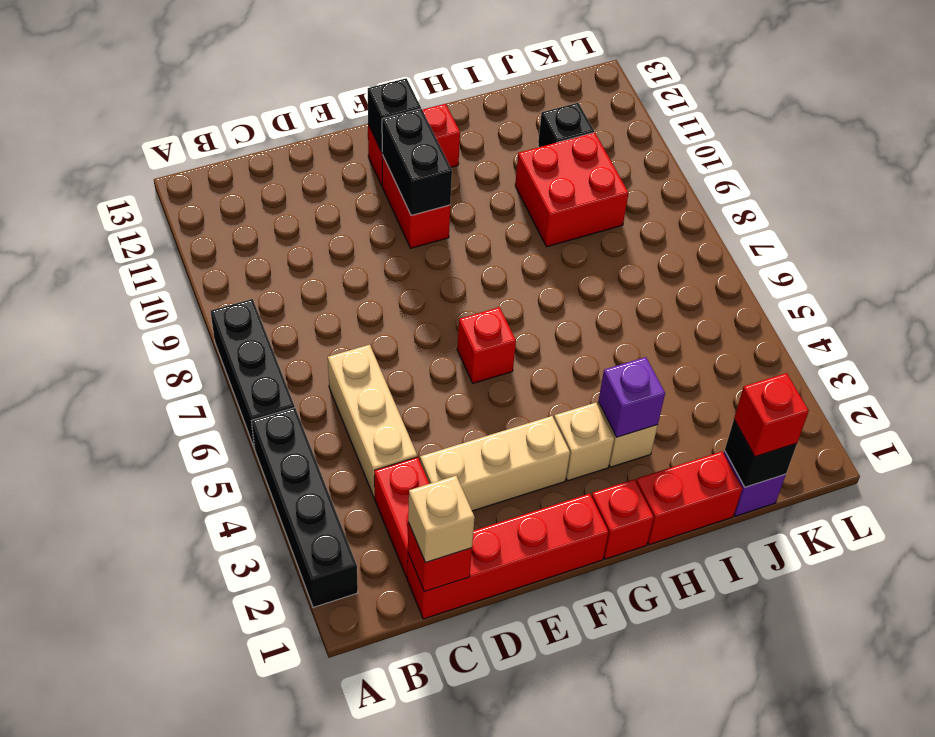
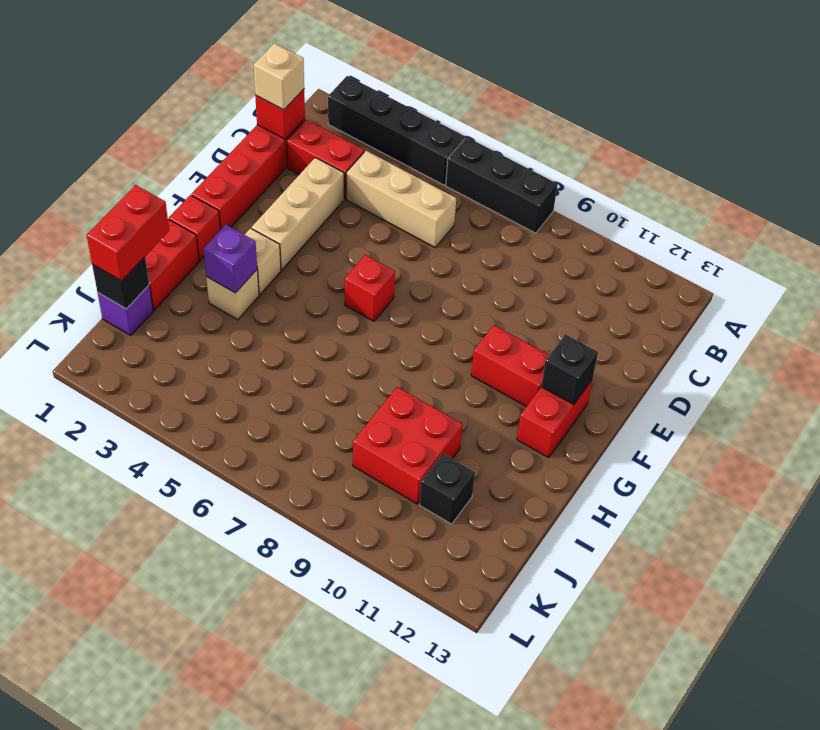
black 1x2 brick [382,109,452,216] -> none
red 1x1 brick [734,373,809,457] -> red 1x2 brick [87,185,169,281]

